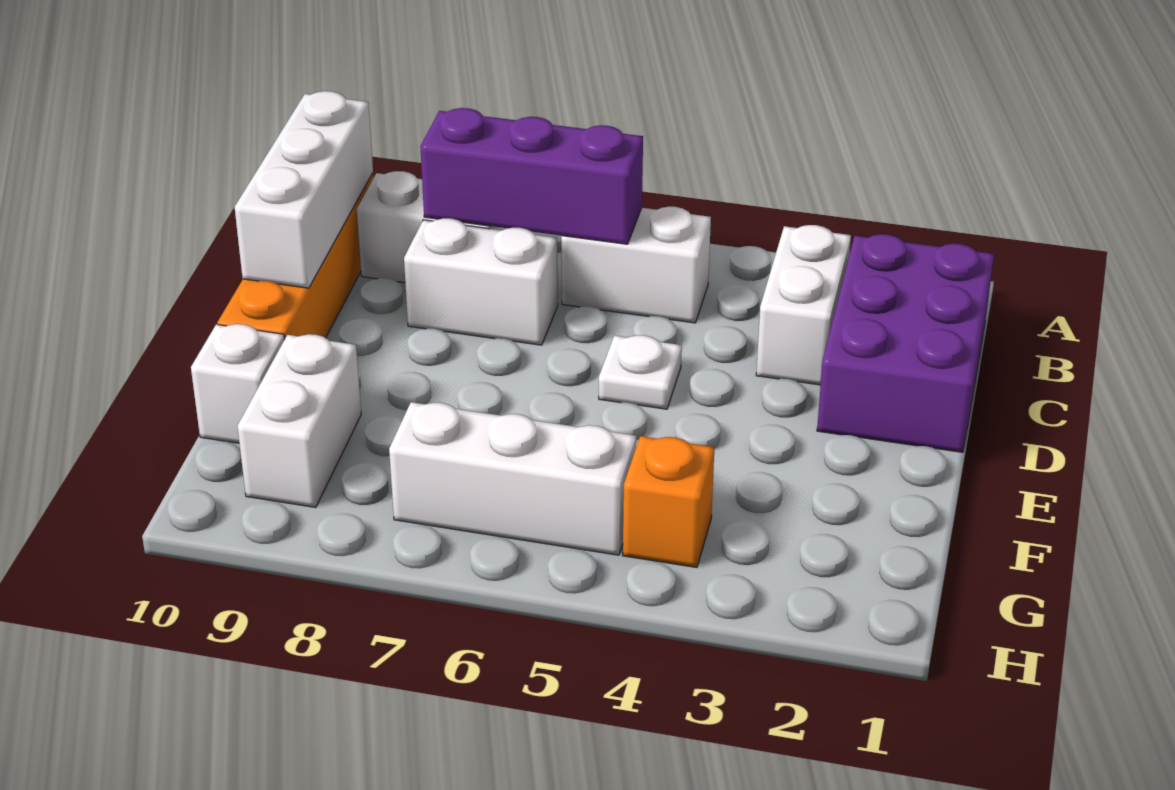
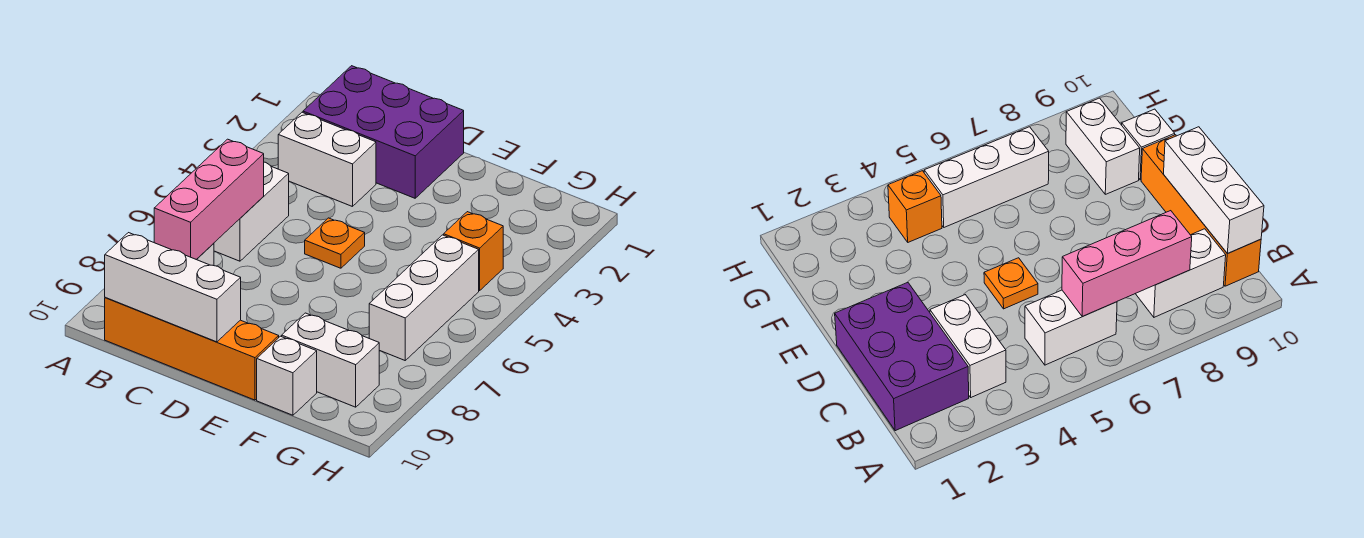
purple 1x3 brick [420,108,643,244] -> pink 1x3 brick [154,139,264,259]
white 1x2 brick [404,218,558,345] -> none
white 1x1 plate [599,335,682,409] -> orange 1x1 plate [305,218,365,268]

